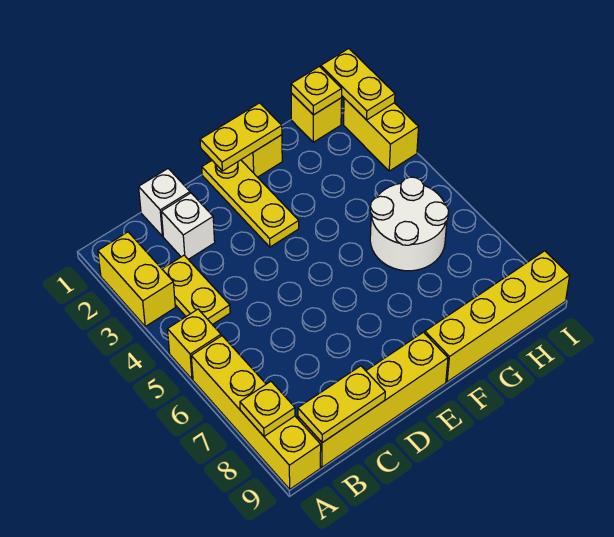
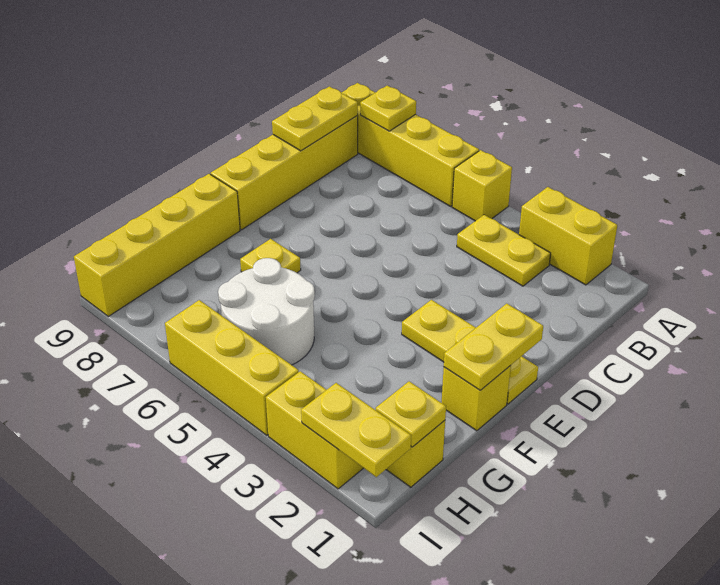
white 1x1 brick [139,169,190,236] -> none
white 1x1 brick [161,193,215,259] -> none
none -> yellow 1x1 plate [240,239,301,273]
none -> yellow 1x3 brick [165,300,299,435]

